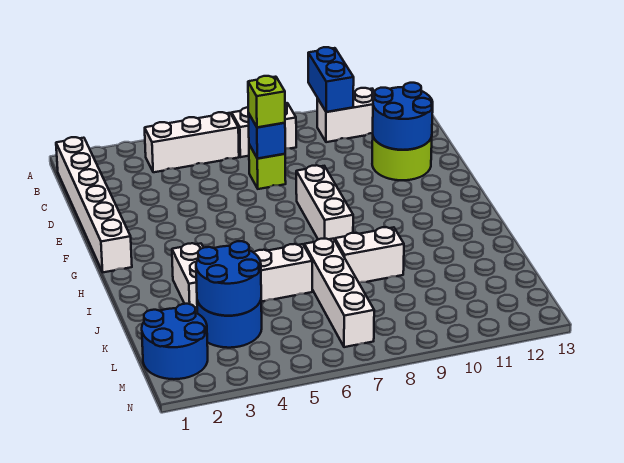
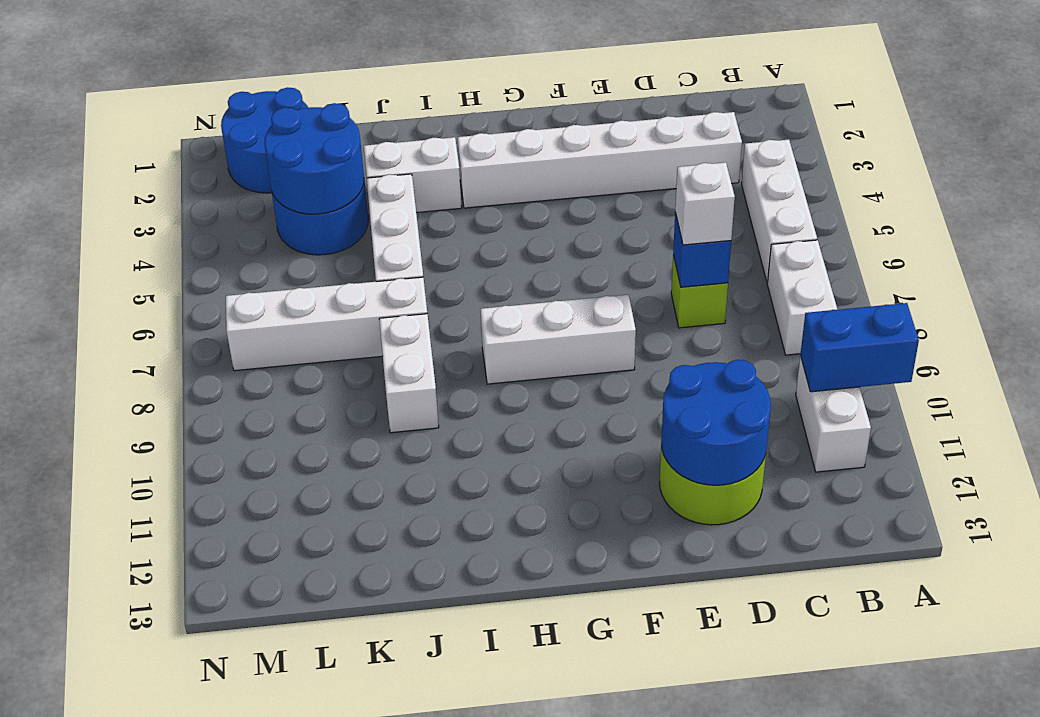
white 1x6 brick [56,137,132,272] -> white 1x6 brick moved to [458,112,742,208]
lime 1x1 brick [248,76,285,127] -> white 1x1 brick [675,162,735,245]

